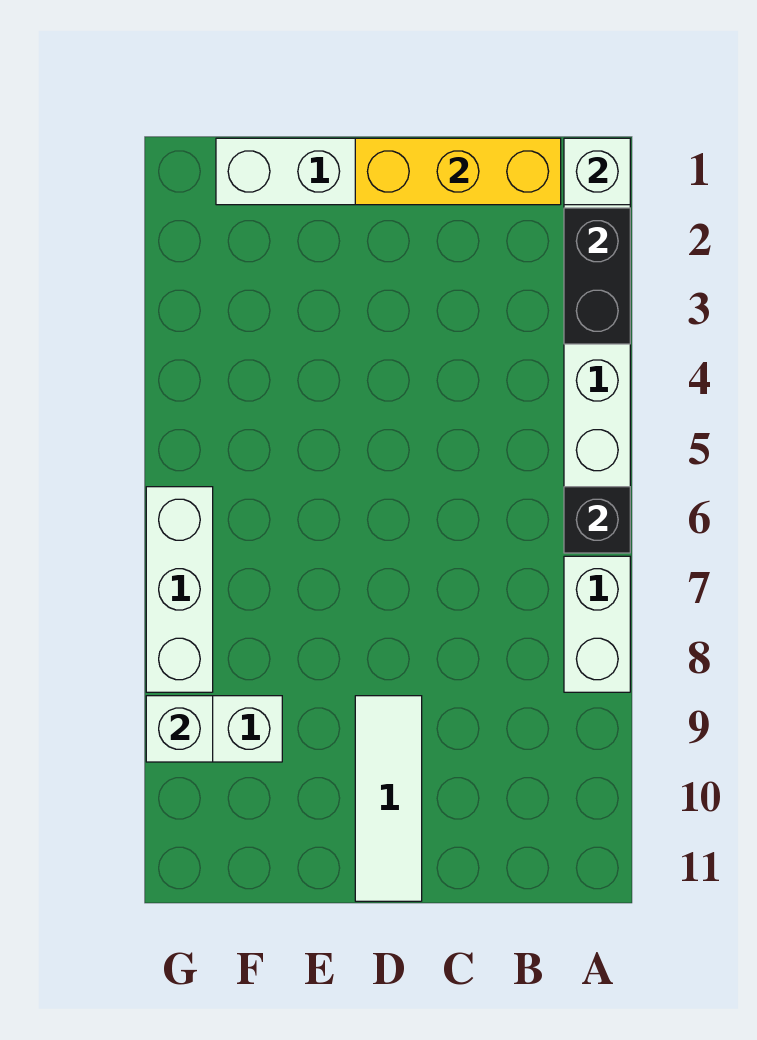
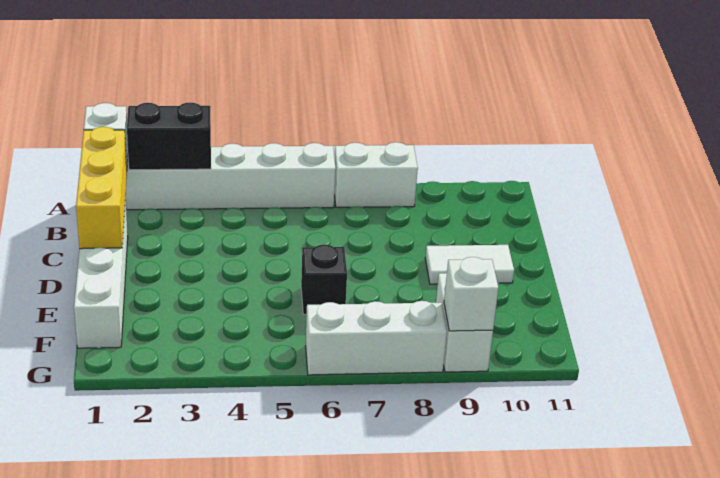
black 1x1 brick [564,487,630,553] -> black 1x1 brick moved to [301,245,347,315]
white 1x3 tile [355,696,422,901] -> white 1x2 tile [425,245,514,284]

